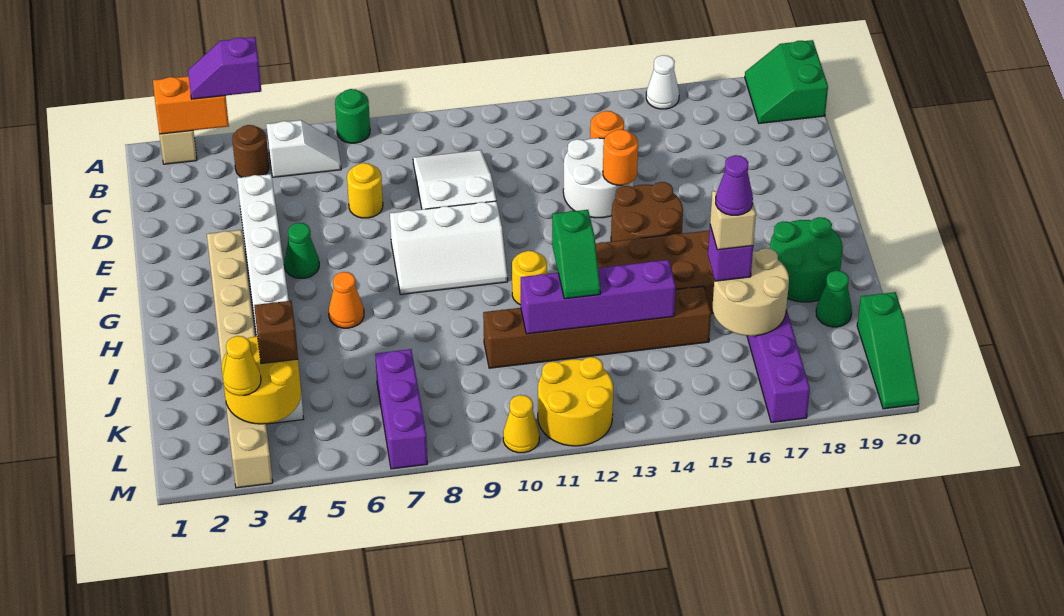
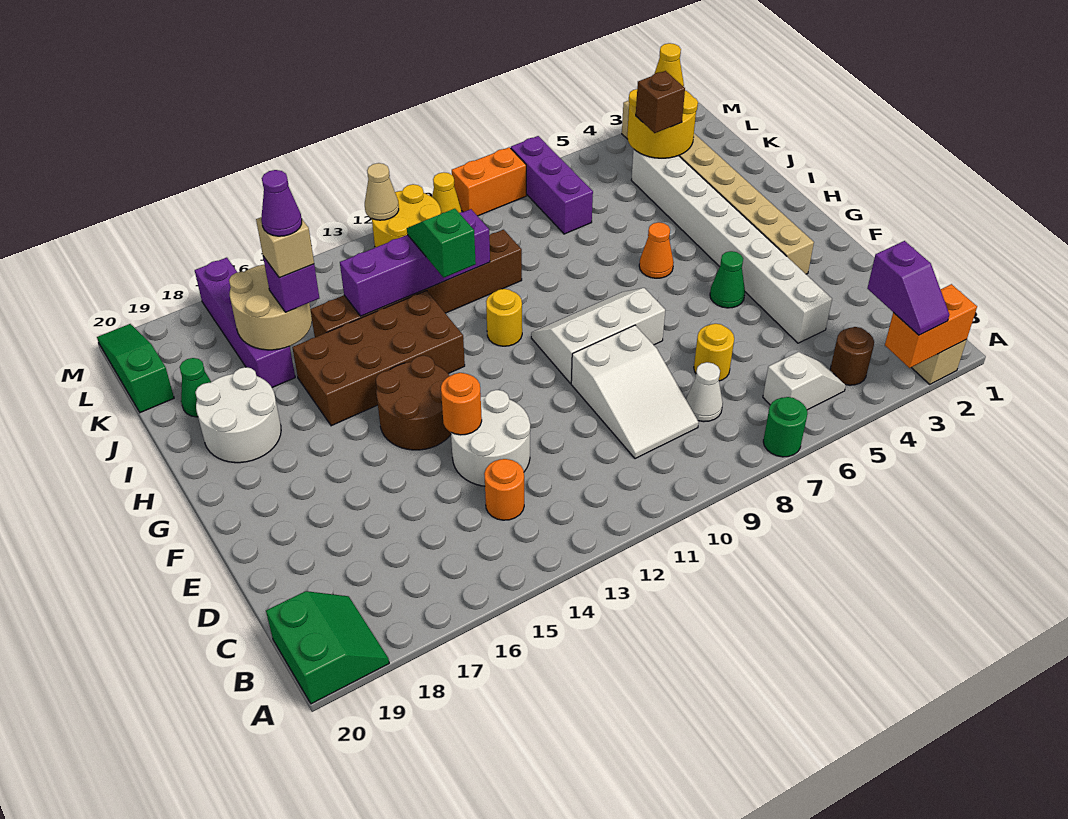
purple 1x2 slope [188,37,261,99] -> purple 1x2 slope turned to [867,241,949,335]
white 1x1 cone [646,55,679,109] -> white 1x1 cone moved to [686,362,723,422]
white 1x2 slope [266,120,341,177] -> white 1x2 slope turned to [763,352,846,410]
green 2x2 round brick [770,217,843,302] -> white 2x2 round brick [195,367,281,463]
none -> orange 1x2 brick [452,147,526,216]
none -> tan 1x1 cone [365,163,399,220]

